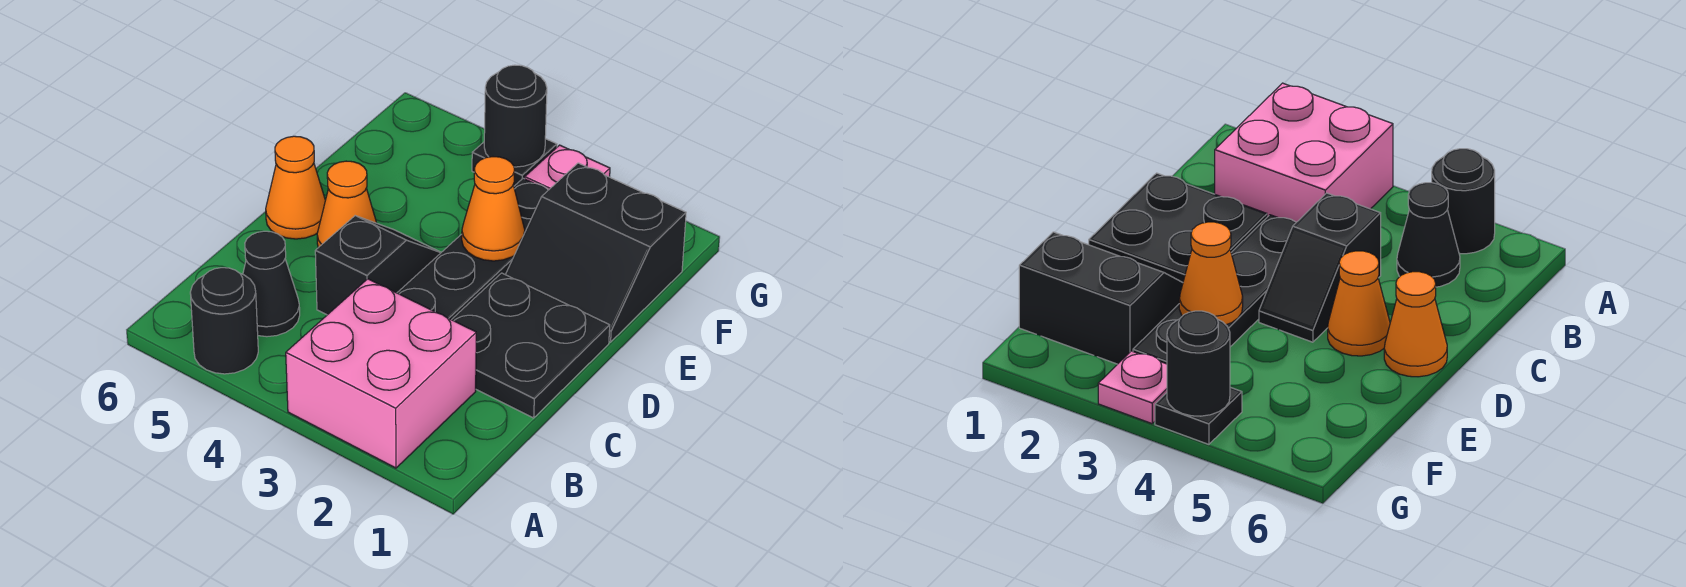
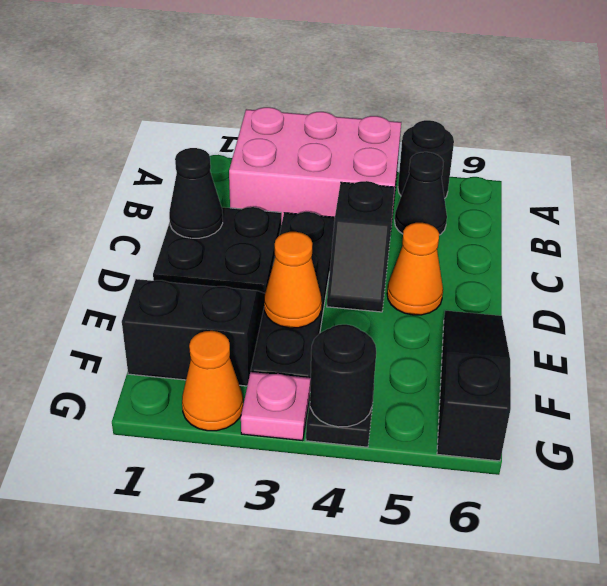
pink 2x2 brick [286,279,476,468] -> pink 2x3 brick [229,107,401,225]
none -> black 1x1 cone [169,148,223,238]
orange 1x1 cone [266,136,325,239] -> orange 1x1 cone moved to [182,331,243,431]
none -> black 1x3 slope [437,311,511,461]

